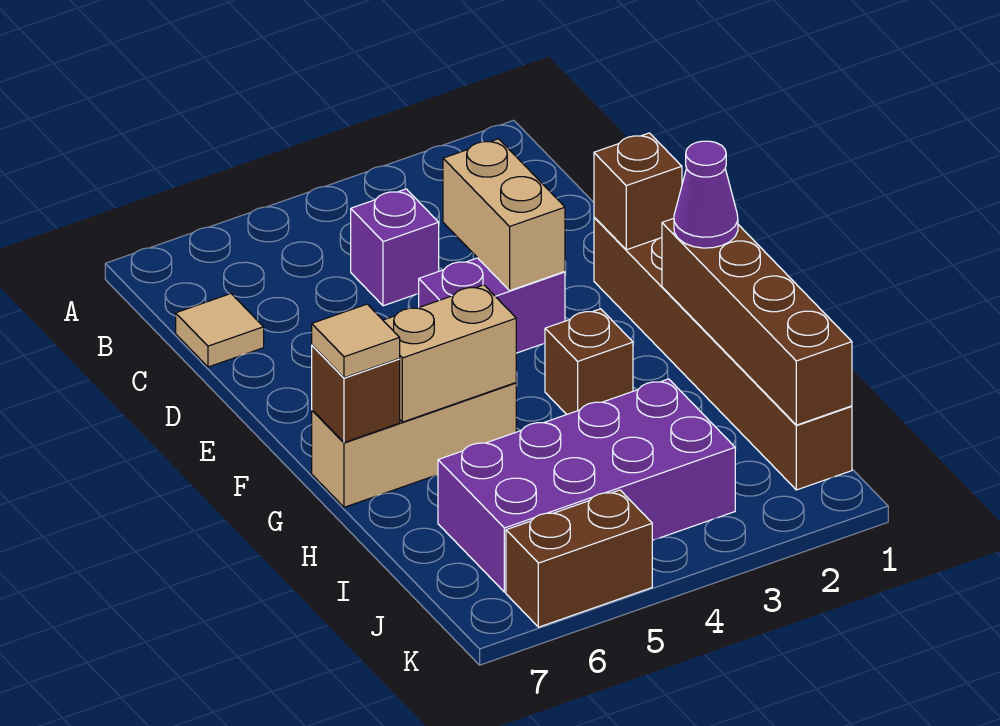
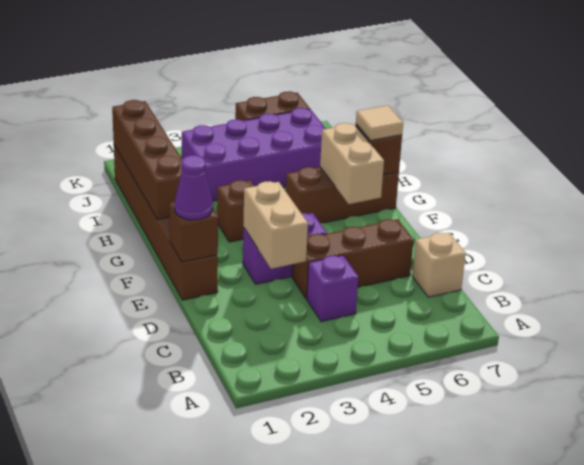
tan 1x1 tile [176,294,264,367] -> tan 1x1 brick [412,233,466,297]
none -> brown 1x3 brick [292,219,413,299]
purple 1x1 cone [674,141,738,248] -> purple 1x1 cone moved to [174,155,213,220]
tan 1x3 brick [312,383,516,507] -> brown 1x3 brick [286,167,399,223]
tan 1x2 brick [383,285,516,422] -> tan 1x2 brick turned to [320,123,384,204]

